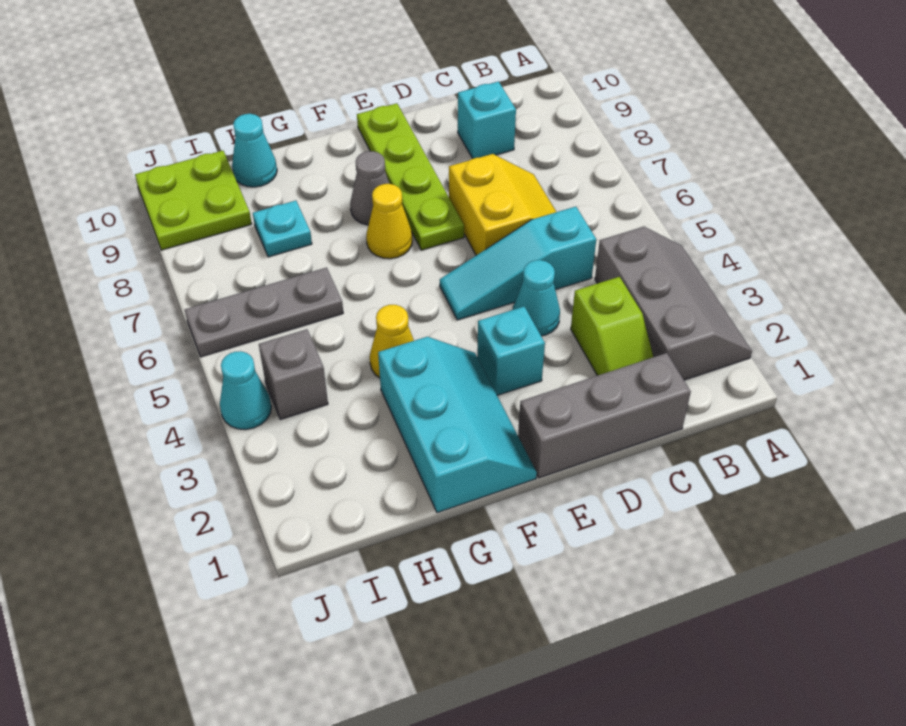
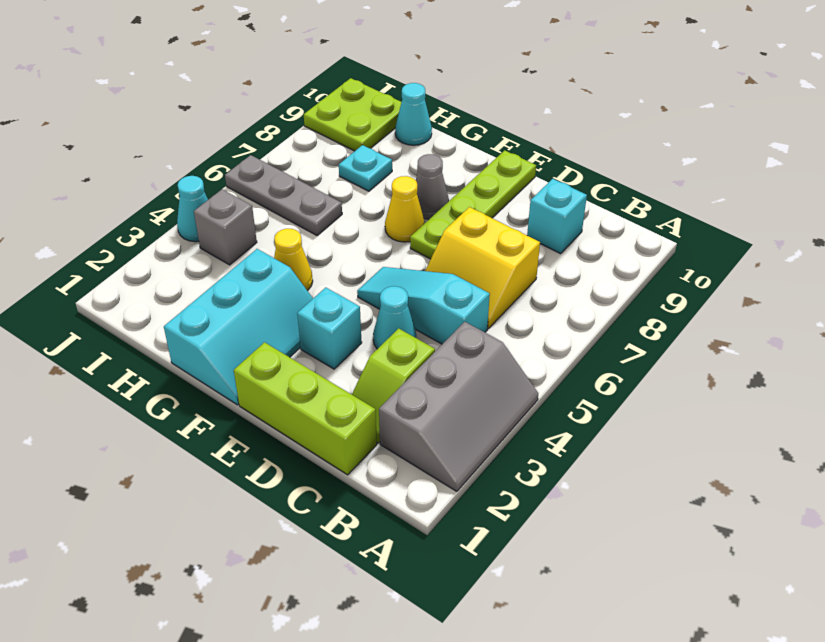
grey 1x3 brick [518,353,691,478] -> lime 1x3 brick [234,342,377,475]
yellow 2x2 slope [449,154,556,255] -> yellow 2x2 slope turned to [425,207,540,329]

